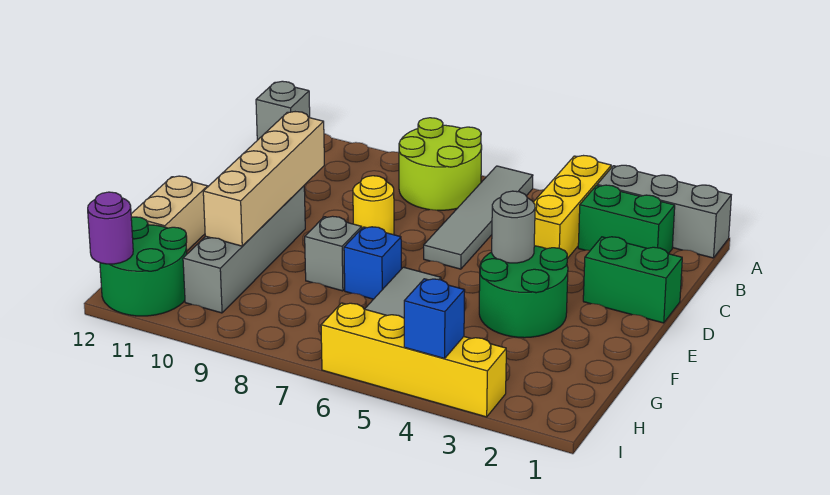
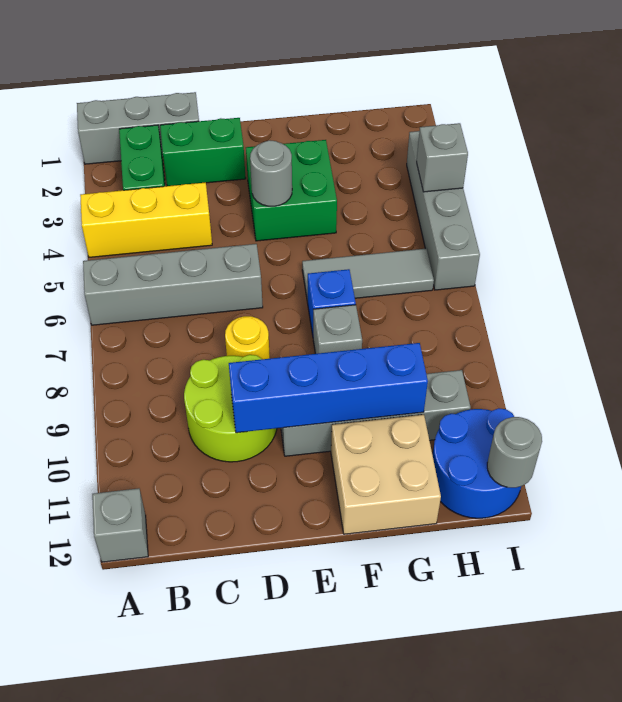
grey 1x3 brick [597,165,731,258] -> grey 1x3 brick turned to [77,92,199,164]
grey 1x4 tile [424,166,533,269] -> grey 1x4 brick [83,244,263,325]
lime 2x2 round brick [399,118,482,210] -> lime 2x2 round brick moved to [184,355,277,462]
green 1x2 brick [583,237,682,323] -> green 1x2 brick turned to [160,118,246,186]
tan 1x4 brick [203,112,324,246] -> blue 1x4 brick [229,343,428,433]
green 2x2 round brick [479,246,568,338] -> green 2x2 brick [246,140,337,241]
tan 1x2 brick [131,176,208,251] -> tan 2x2 brick [331,415,441,534]
green 2x2 round brick [100,217,187,316] -> blue 2x2 round brick [432,408,521,518]
yellow 1x4 brick [321,303,506,417] -> grey 1x4 brick [407,131,480,290]
blue 1x1 brick [404,279,465,358] -> grey 1x1 brick [417,123,468,192]
purple 1x1 round brick [88,192,133,264] -> grey 1x1 round brick [487,417,542,488]

